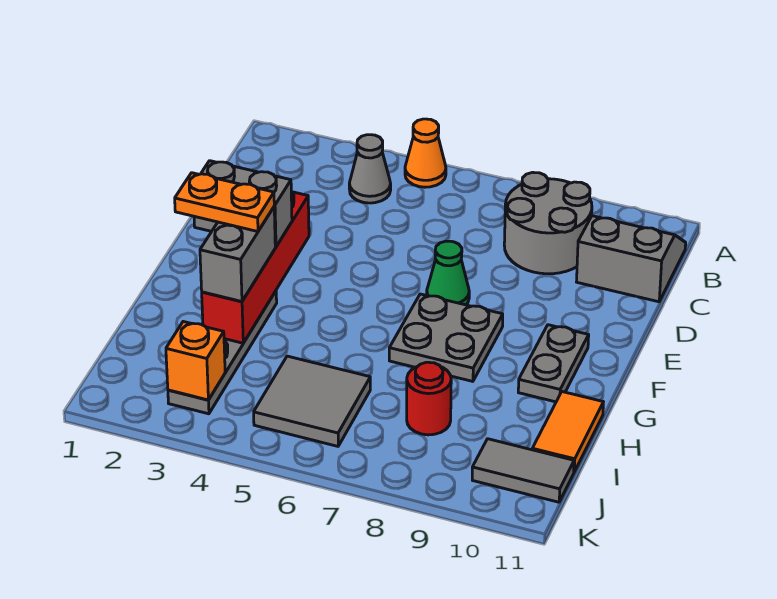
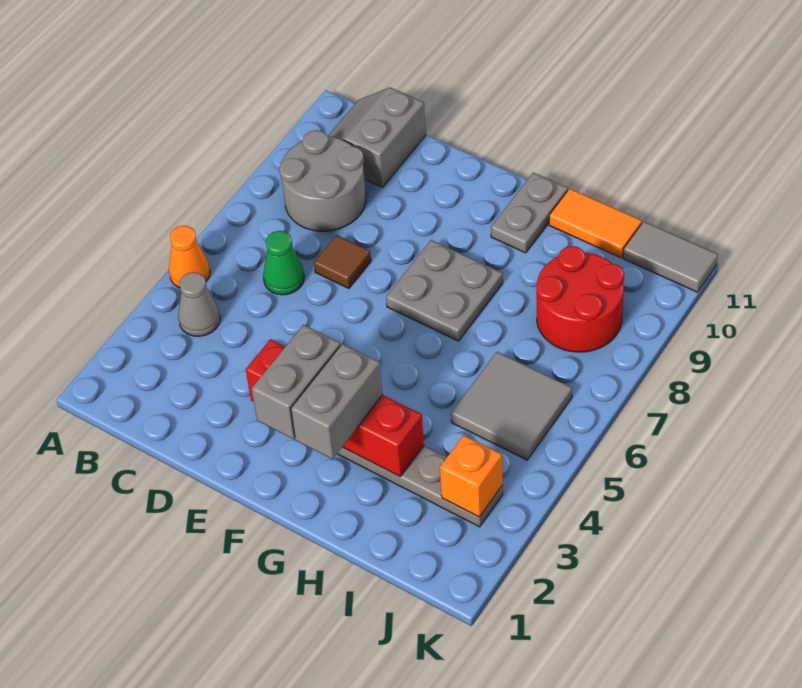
none -> brown 1x1 tile [314,235,371,289]
green 1x1 cone [427,241,469,305] -> green 1x1 cone moved to [263,231,304,295]
grey 1x2 plate [518,325,589,402] -> grey 1x2 plate turned to [491,173,568,253]
orange 1x2 plate [175,173,274,232] -> none
grey 1x2 brick [200,207,275,301] -> grey 1x2 brick turned to [291,344,383,459]
red 1x1 round brick [407,362,451,435] -> red 2x2 round brick [536,246,624,352]
grey 1x2 tile [472,439,574,502] -> grey 1x2 tile turned to [623,222,718,292]

